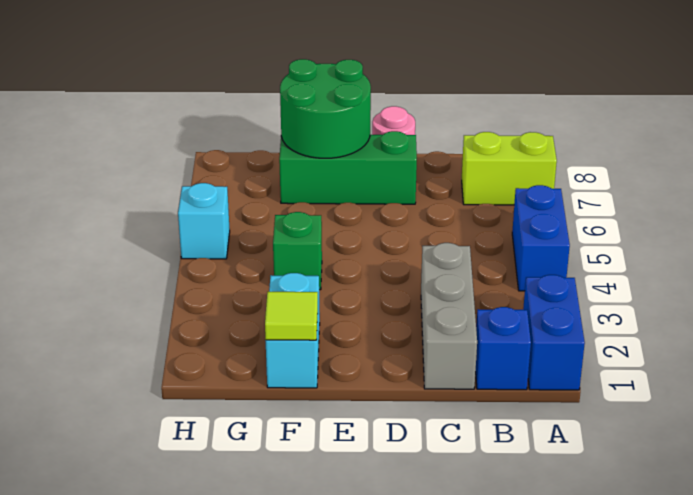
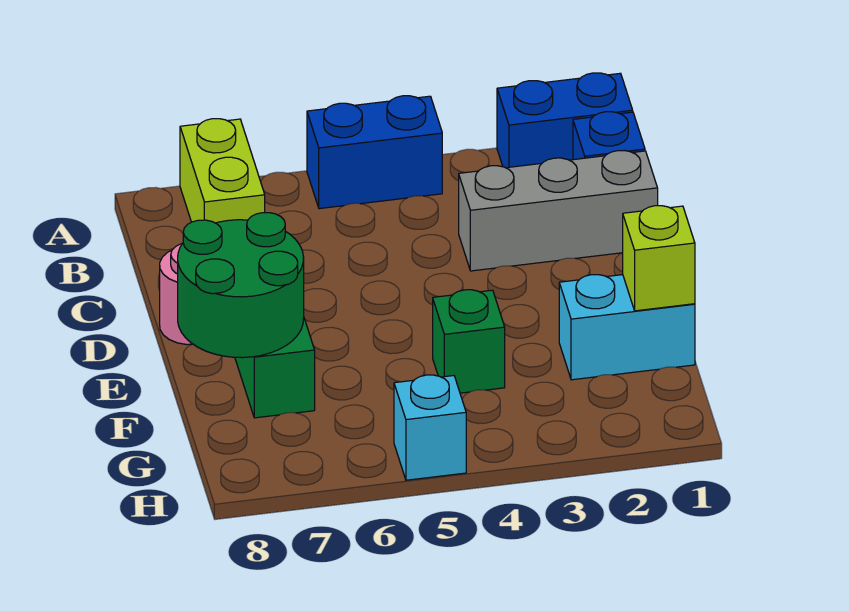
lime 1x1 tile [265,292,318,340] -> lime 1x1 brick [623,206,695,311]

